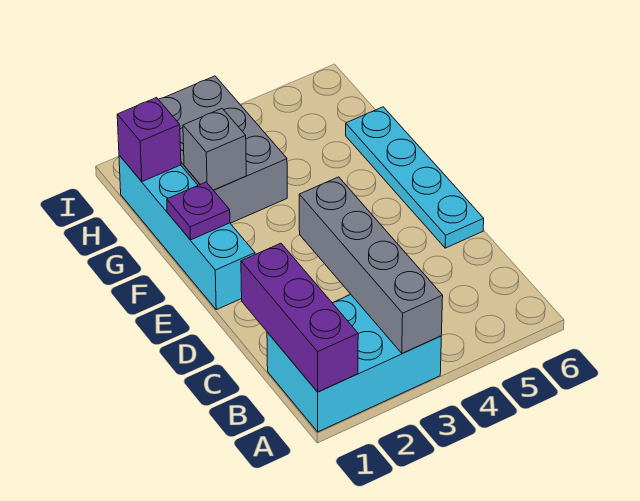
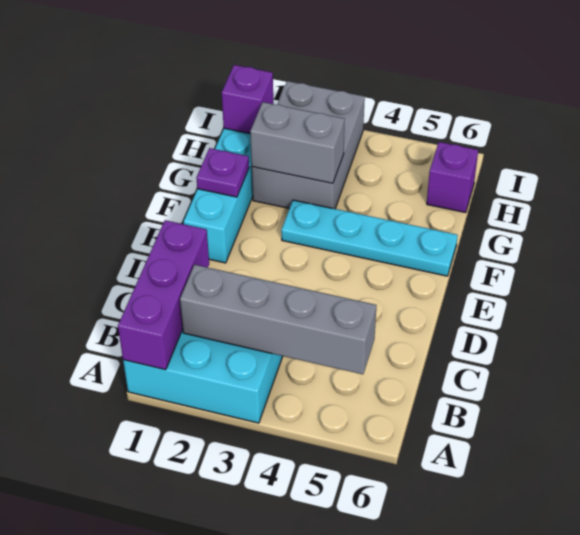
grey 1x4 brick [299,177,443,354] -> grey 1x4 brick turned to [180,265,376,374]
cyan 1x4 plate [346,107,484,248] -> cyan 1x4 plate turned to [281,200,458,276]
grey 1x1 brick [183,109,246,190] -> grey 1x2 brick [250,102,345,183]
none -> purple 1x1 brick [427,142,478,213]

